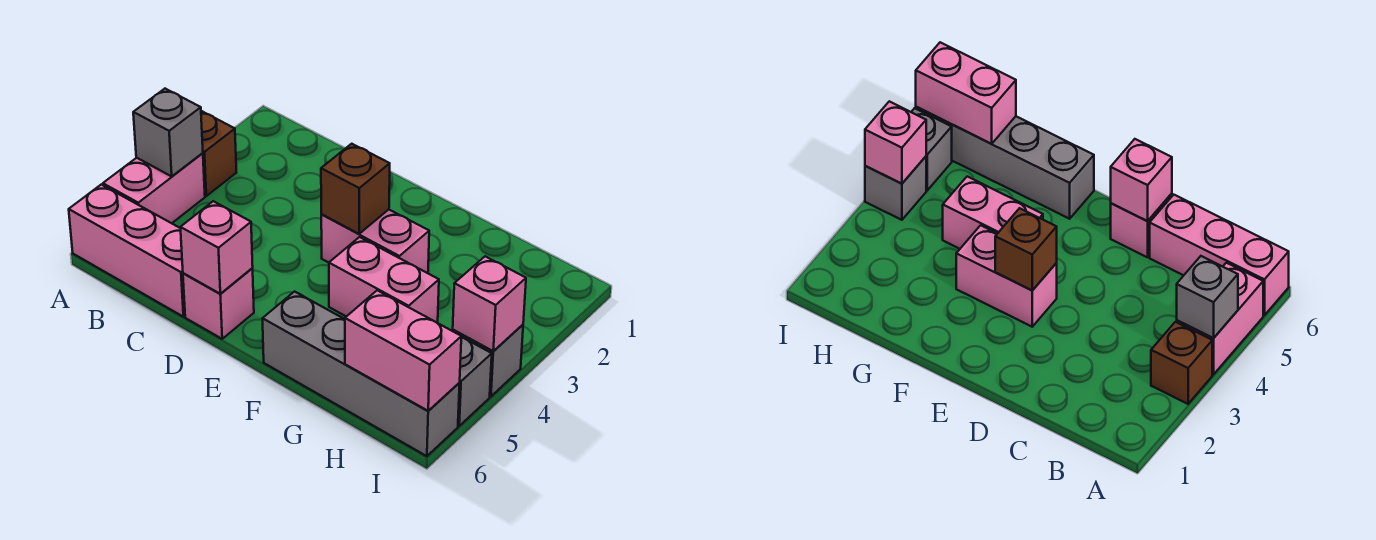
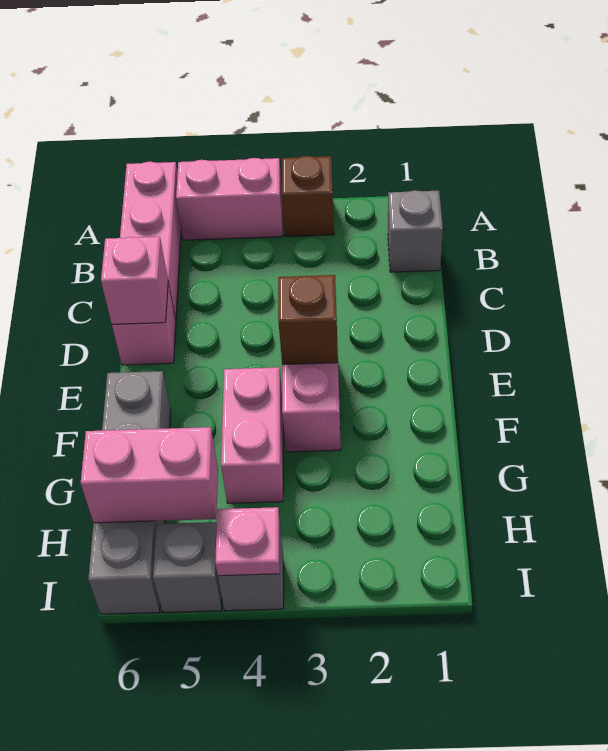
grey 1x1 brick [133,89,203,176] -> grey 1x1 brick moved to [388,190,443,272]
pink 1x2 brick [345,290,461,411] -> pink 1x2 brick turned to [81,427,218,523]
pink 1x1 brick [453,256,526,351] -> pink 1x1 plate [215,507,280,576]

